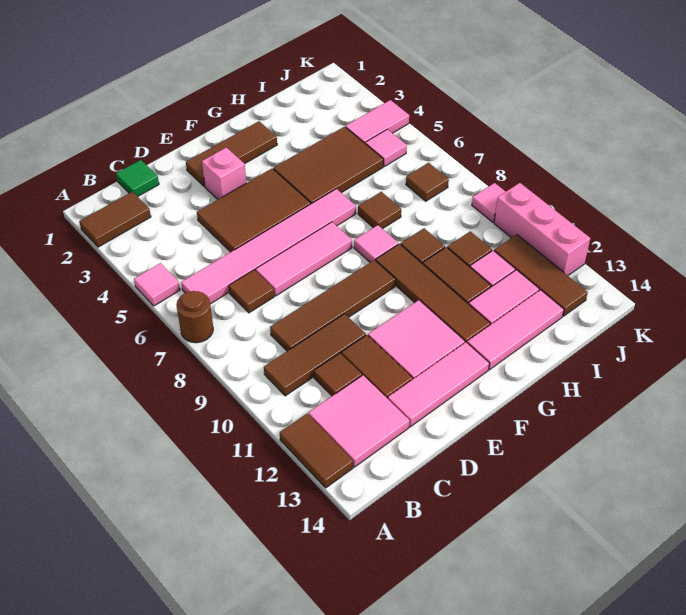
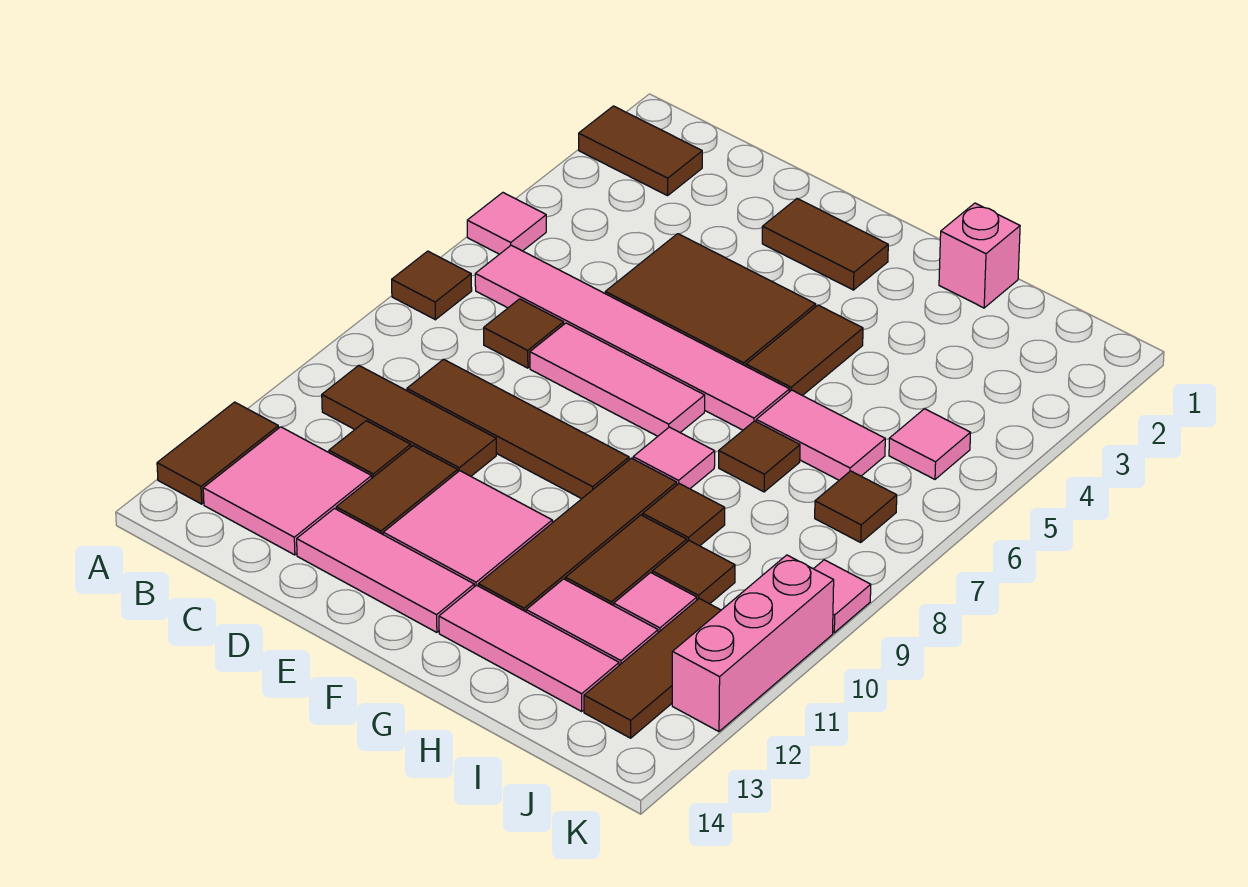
brown 1x1 round brick [176,291,213,343] -> brown 1x1 tile [392,251,472,320]
green 1x1 tile [116,160,159,197] -> none
brown 1x3 tile [186,121,277,187] -> brown 1x2 tile [762,199,888,290]
pink 1x1 brick [202,147,246,199] -> pink 1x1 brick moved to [939,203,1020,308]
brown 2x3 tile [273,127,383,204] -> brown 1x2 tile [746,305,863,396]
pink 1x2 tile [346,100,409,143] -> pink 1x2 tile moved to [756,390,885,480]

